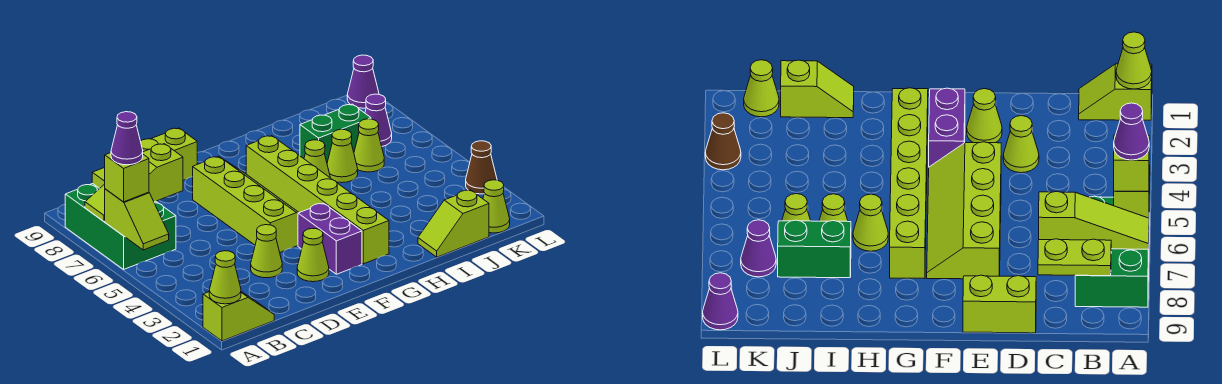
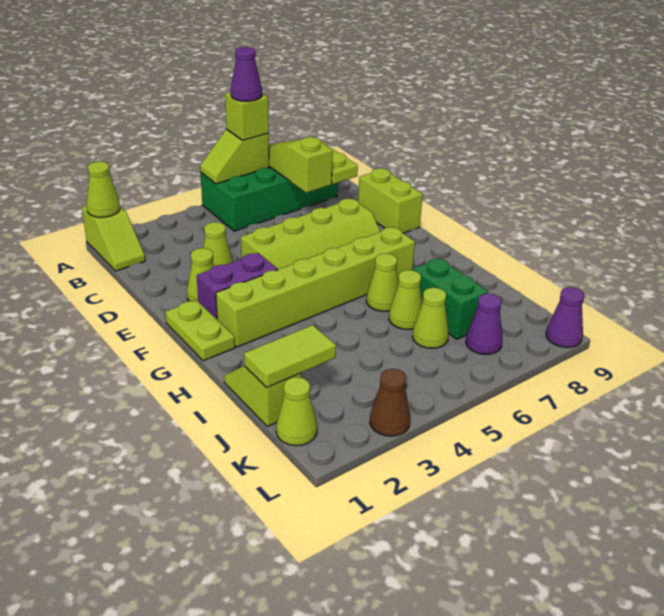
green 2x3 brick [65,183,176,269] -> green 2x4 brick [201,167,338,231]
none -> lime 1x2 plate [165,300,235,361]
none -> lime 1x2 tile [244,325,336,388]

